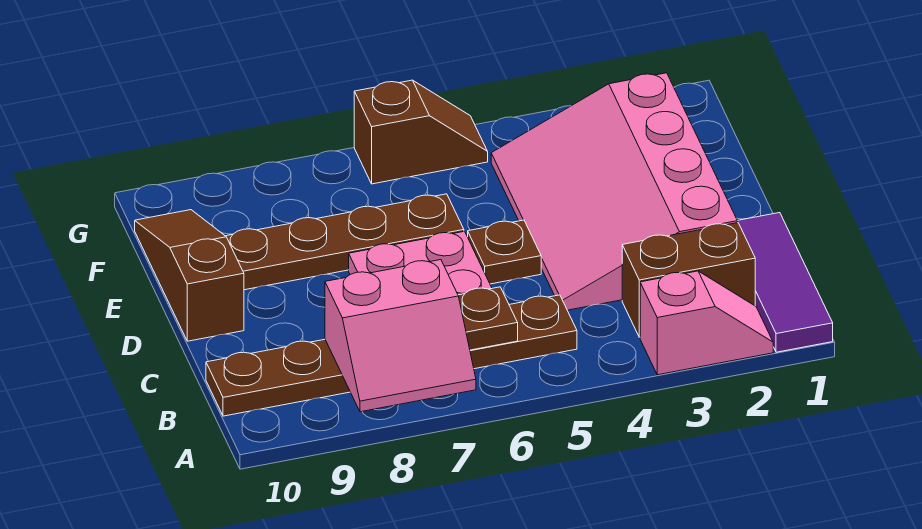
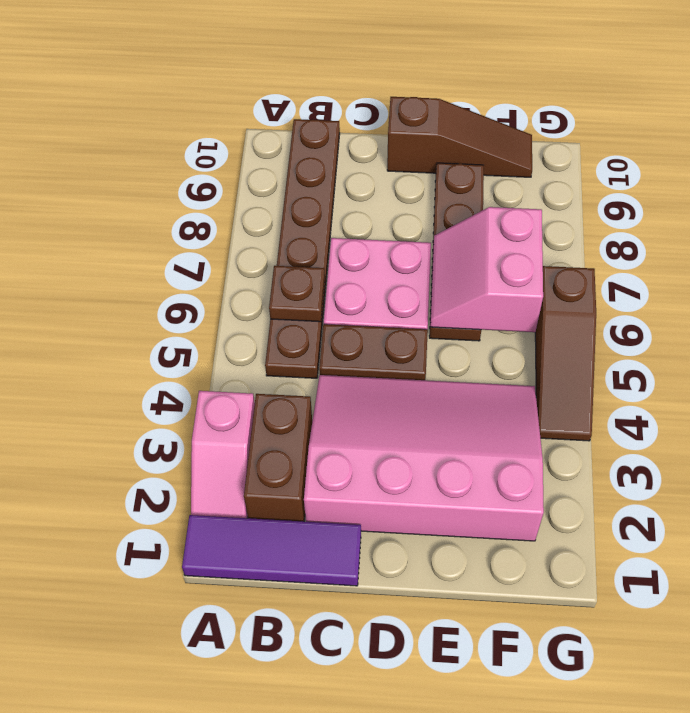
pink 2x2 slope [325,260,476,412] -> pink 2x2 slope moved to [430,207,543,332]
brown 1x1 plate [468,220,541,284] -> brown 1x2 plate [319,324,428,380]
brown 1x2 slope [354,80,488,184] -> brown 1x3 slope [535,266,596,441]

